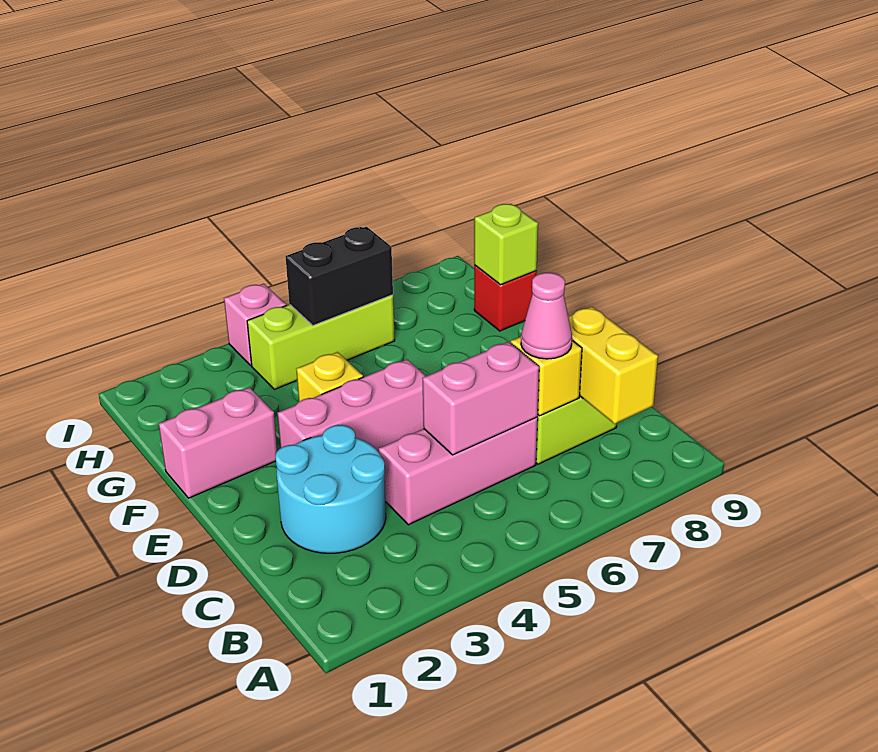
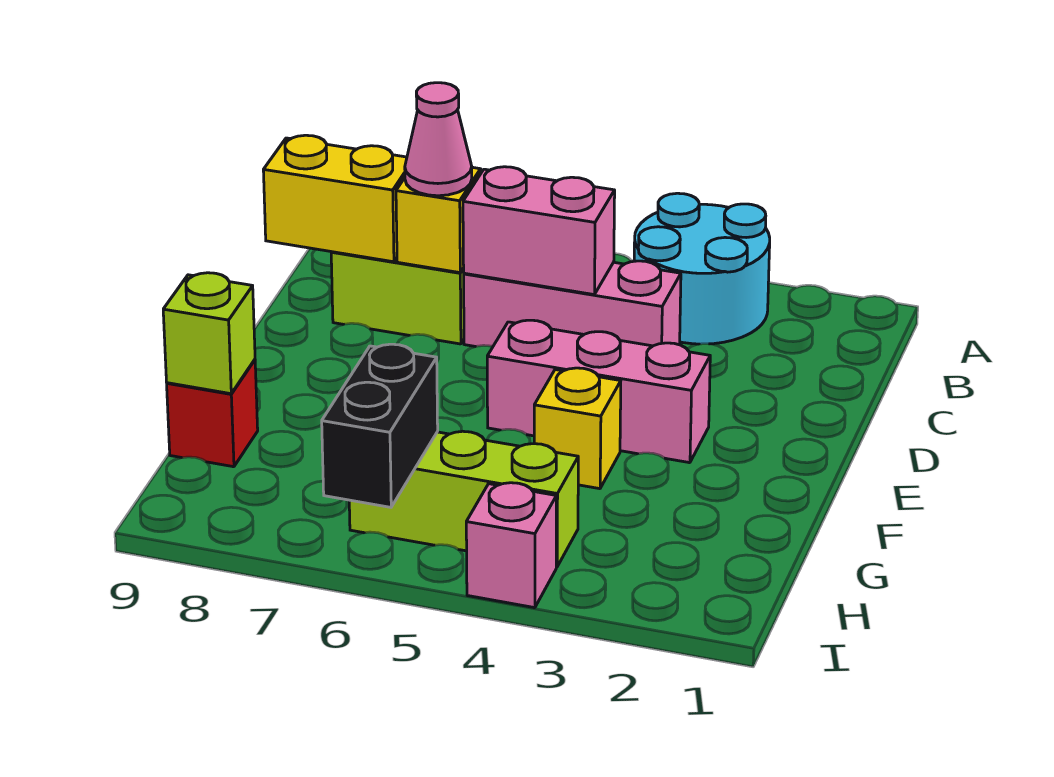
yellow 1x2 brick [568,307,658,424] -> yellow 1x2 brick turned to [263,135,407,262]
cyan 2x2 round brick [275,425,386,553] -> cyan 2x2 round brick moved to [634,193,770,344]
pink 1x2 brick [159,387,277,498] -> none
black 1x2 brick [285,227,393,326] -> black 1x2 brick turned to [322,344,438,507]

